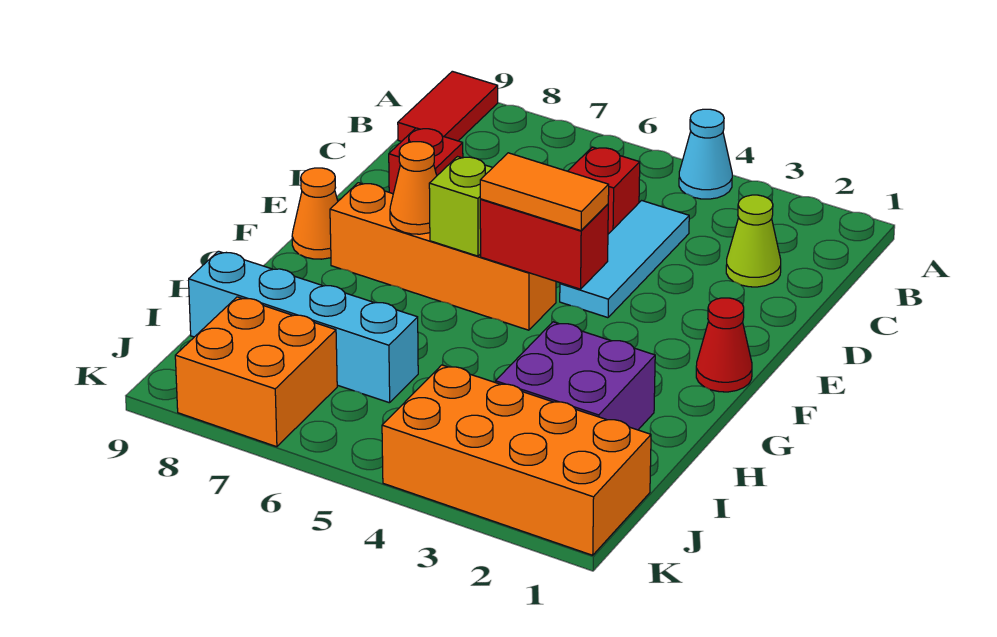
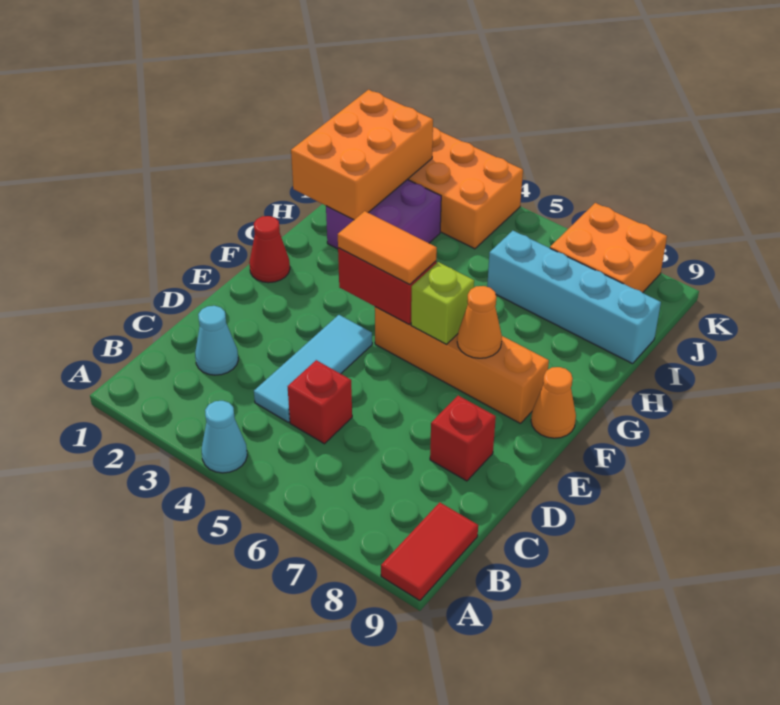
lime 1x1 cone [726,195,781,287] -> cyan 1x1 cone [195,306,238,375]
none -> orange 2x3 brick [291,90,433,220]

